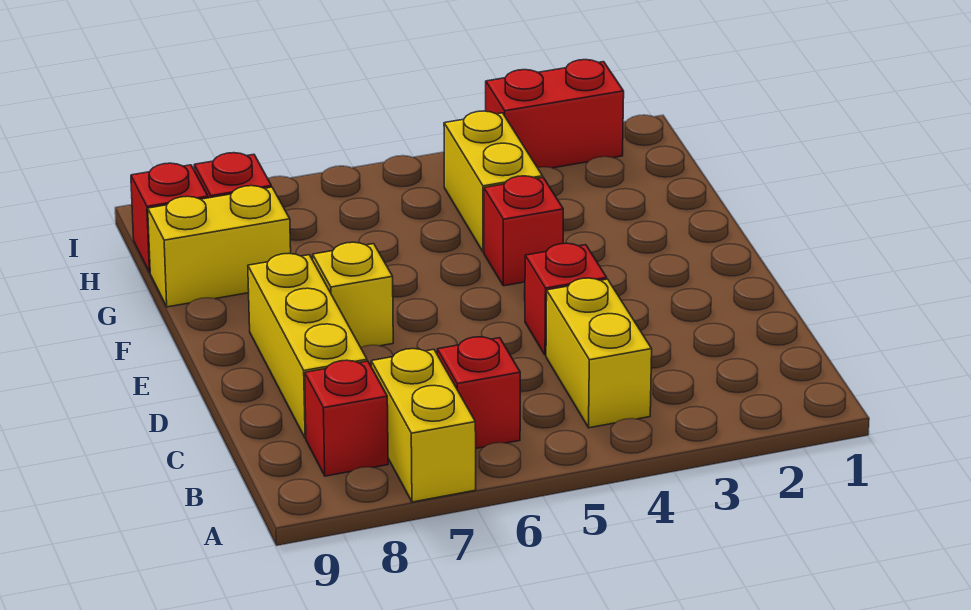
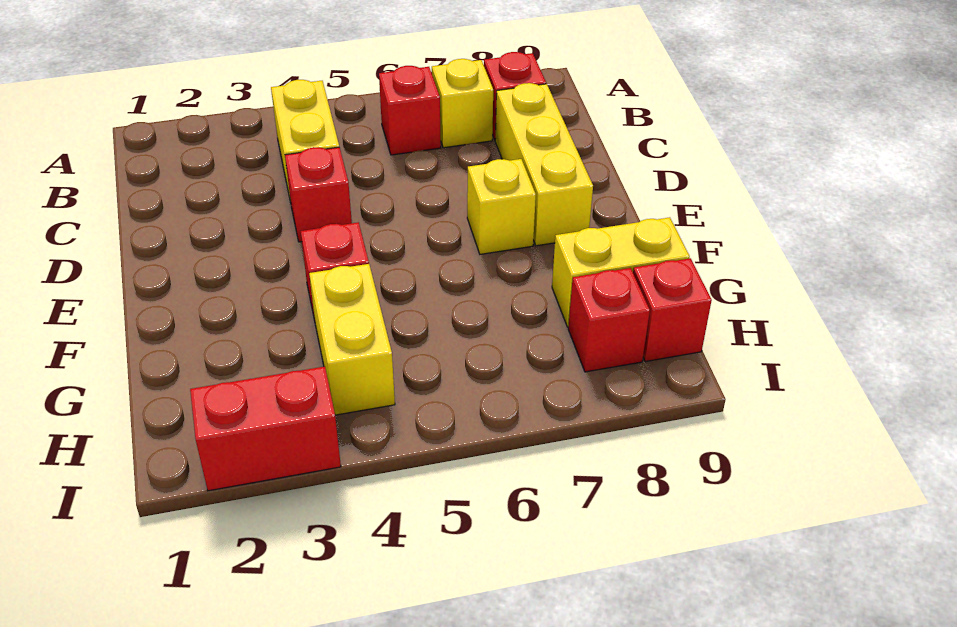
yellow 1x2 brick [371,349,476,502] -> yellow 1x1 brick [432,59,493,148]

